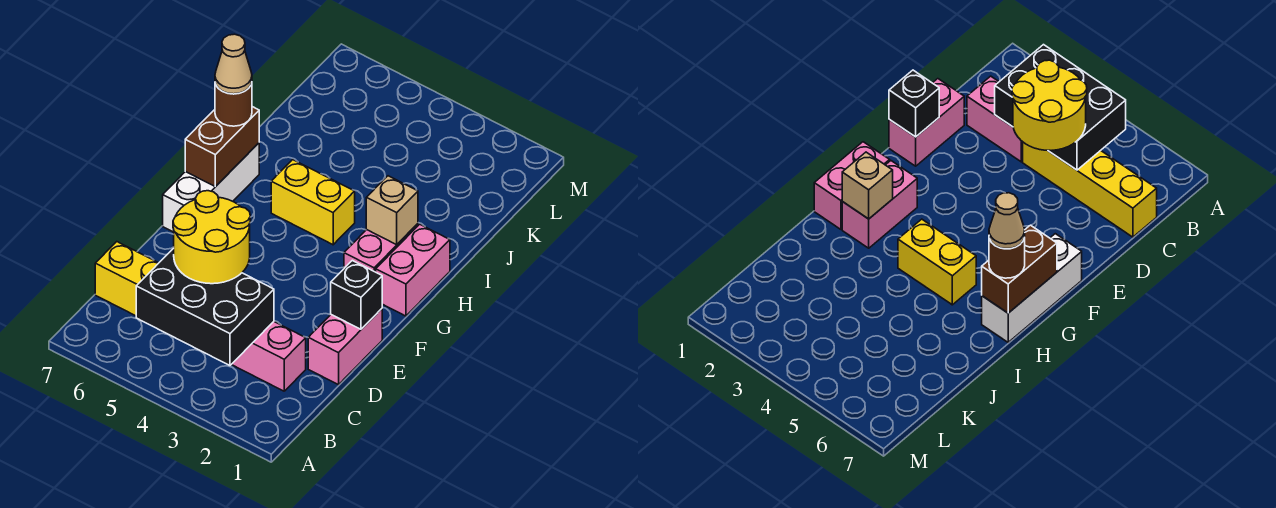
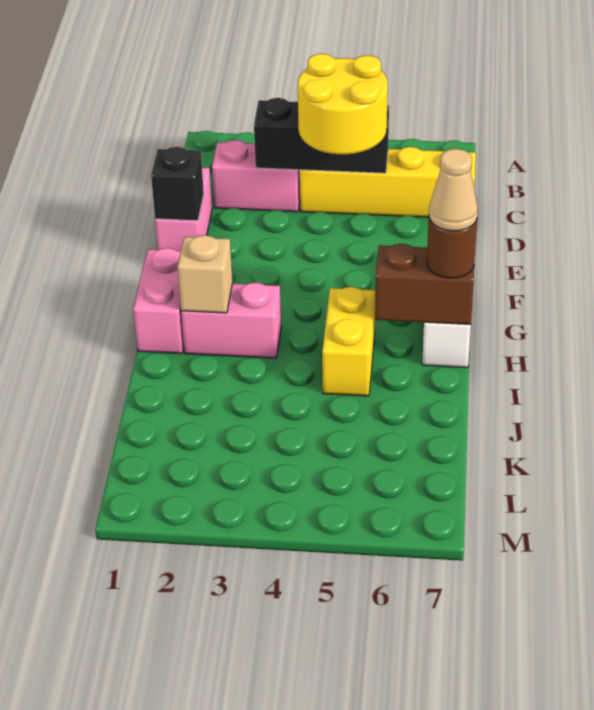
black 2x3 brick [136,248,274,366] -> black 1x3 brick [254,98,389,173]
pink 1x2 brick [344,224,418,272] -> pink 1x2 brick turned to [181,282,281,358]
brown 1x2 brick [185,107,259,187] -> brown 1x2 brick turned to [375,244,474,324]
yellow 1x2 brick [271,160,355,245] -> yellow 1x2 brick turned to [322,287,375,396]

